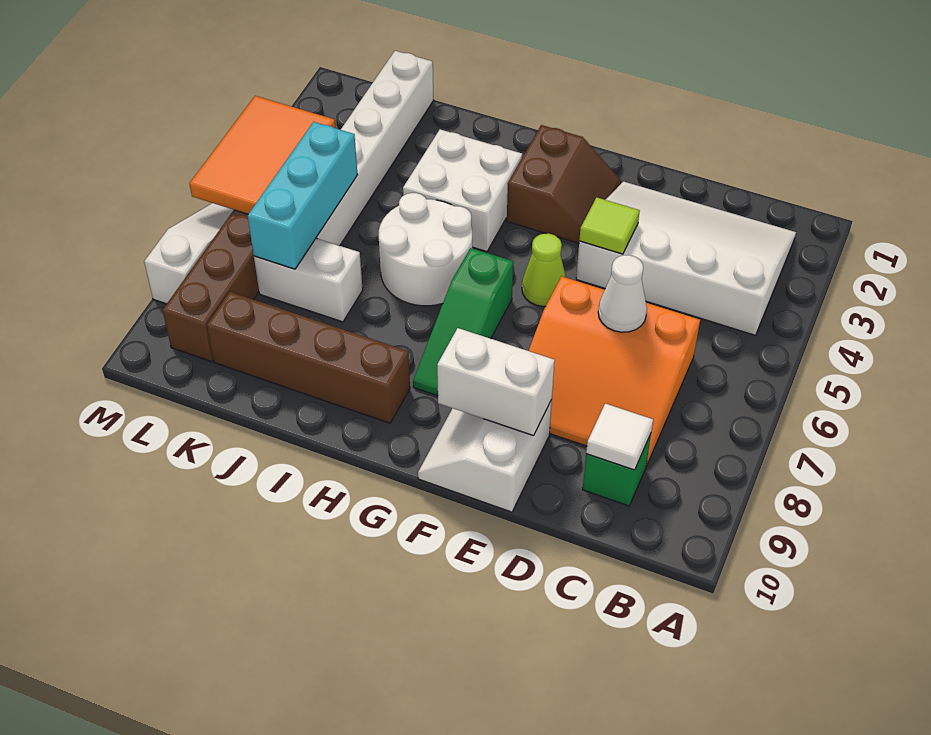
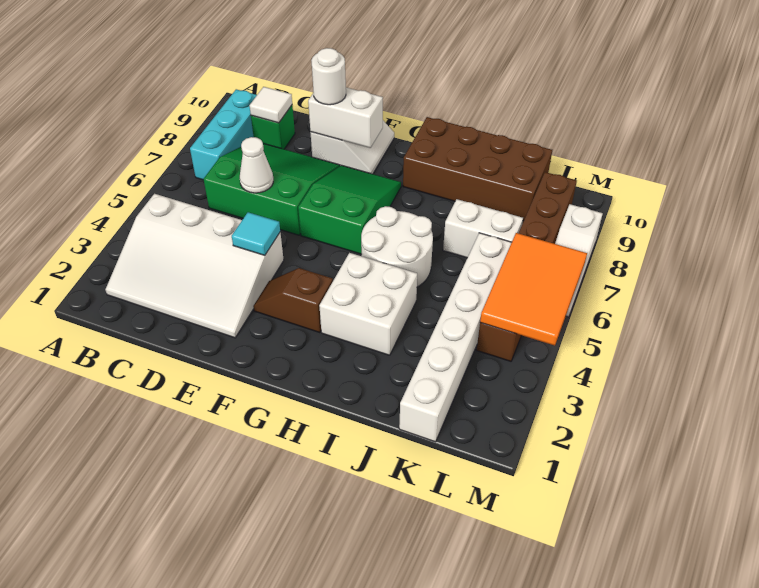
orange 3x3 slope [529,276,700,466] -> green 3x3 slope [204,143,340,235]
lime 1x1 tile [579,197,640,254] -> cyan 1x1 tile [232,212,280,255]
none -> white 1x1 round brick [311,48,346,105]
brown 2x2 slope [507,125,621,243] -> brown 1x2 slope [253,268,333,333]
lime 1x1 cone [522,234,566,306] -> none
green 1x3 slope [413,248,513,396] -> green 2x3 slope [298,165,401,254]
brown 1x4 brick [207,292,410,423] -> brown 2x4 brick [403,117,552,221]
cyan 1x3 brick [248,122,357,269] -> cyan 1x3 brick moved to [190,89,257,180]

